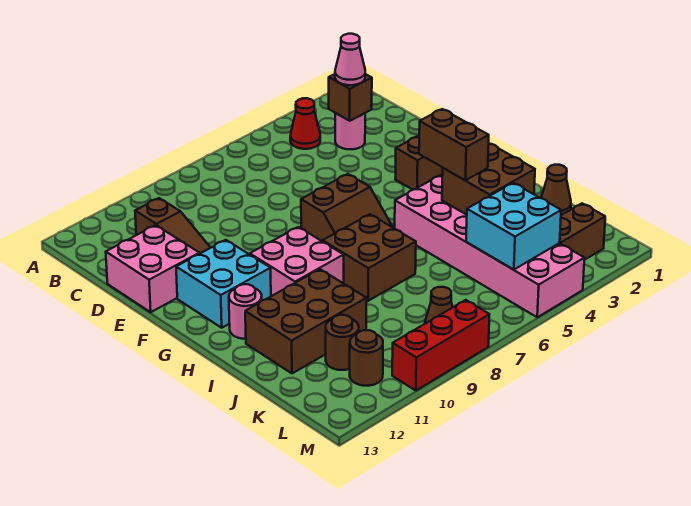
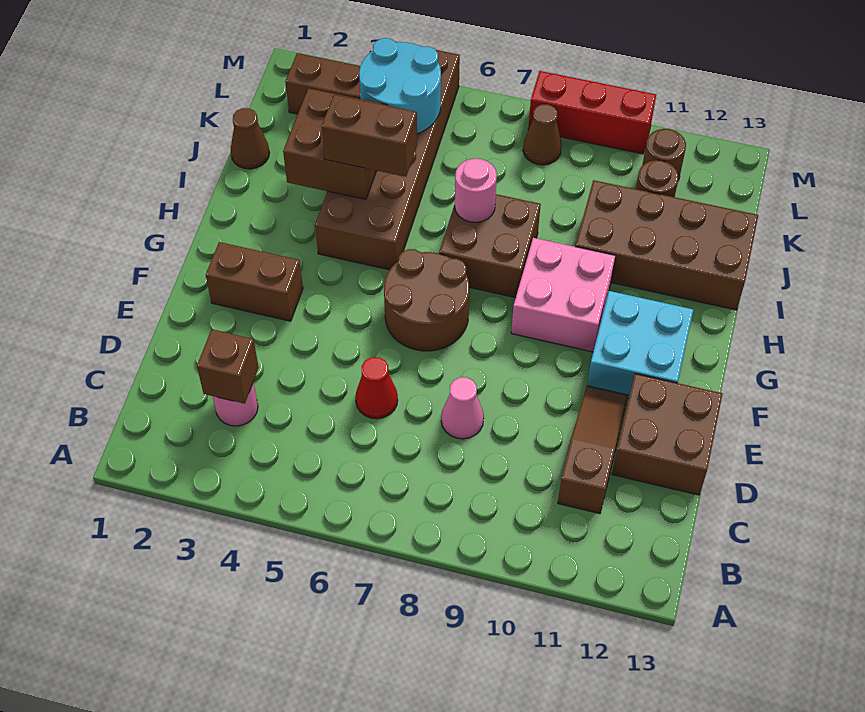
red 1x1 cone [290,98,320,149] -> red 1x1 cone moved to [355,357,398,419]
pink 1x1 cone [335,34,365,85] -> pink 1x1 cone moved to [441,377,484,439]
pink 2x2 brick [106,225,199,312] -> brown 2x2 brick [612,374,722,495]
brown 2x2 slope [301,174,392,241] -> brown 2x2 round brick [384,249,469,351]
pink 2x6 brick [395,175,584,317] -> brown 2x6 brick [315,50,460,270]
brown 1x2 brick [419,109,489,180] -> brown 1x2 brick turned to [322,95,417,177]
pink 1x1 round brick [229,284,262,339] -> pink 1x1 round brick moved to [455,158,497,222]
brown 2x3 brick [245,269,367,374] -> brown 2x4 brick [575,180,758,310]
cyan 2x2 brick [466,183,561,270] -> cyan 2x2 round brick [359,38,441,134]

